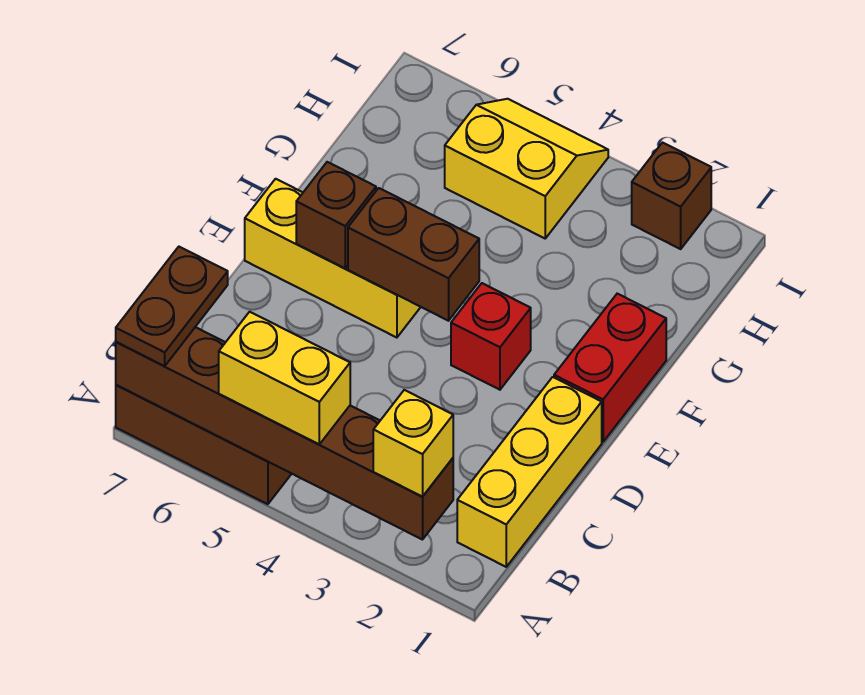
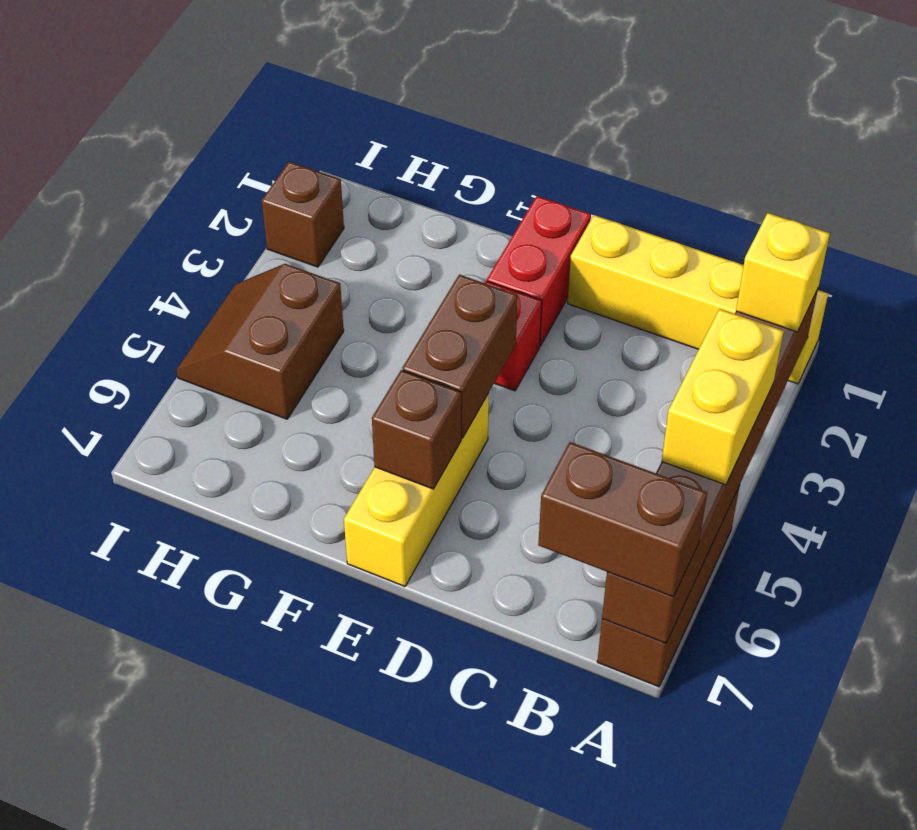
brown 1x2 plate [116,247,228,366] -> brown 1x2 brick [538,442,707,597]
yellow 1x3 brick [457,377,602,567] -> yellow 1x4 brick [568,215,828,384]
red 1x2 brick [554,294,666,442] -> red 1x2 brick turned to [487,196,591,346]
yellow 2x2 slope [445,99,608,238] -> brown 2x2 slope [177,264,344,419]

